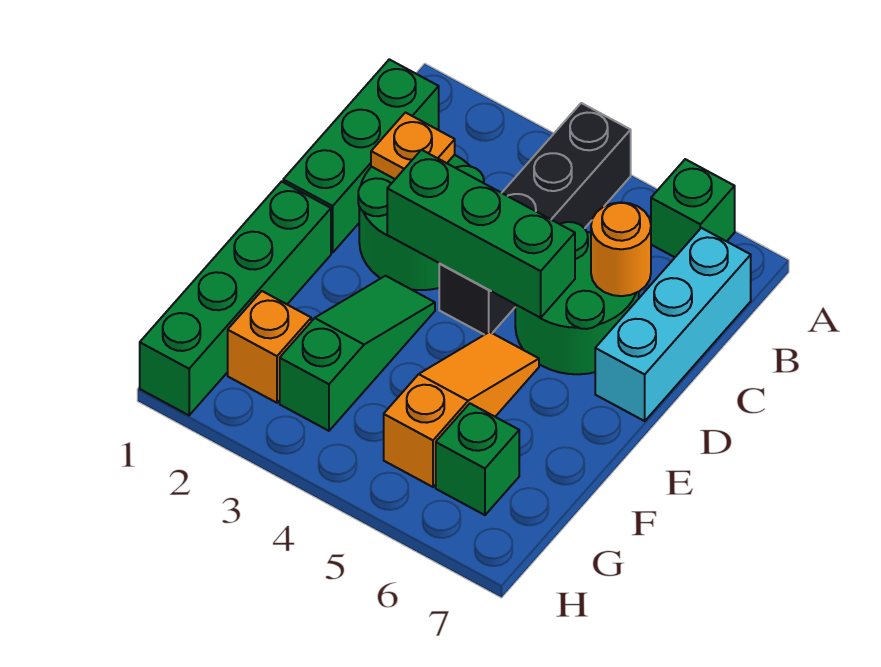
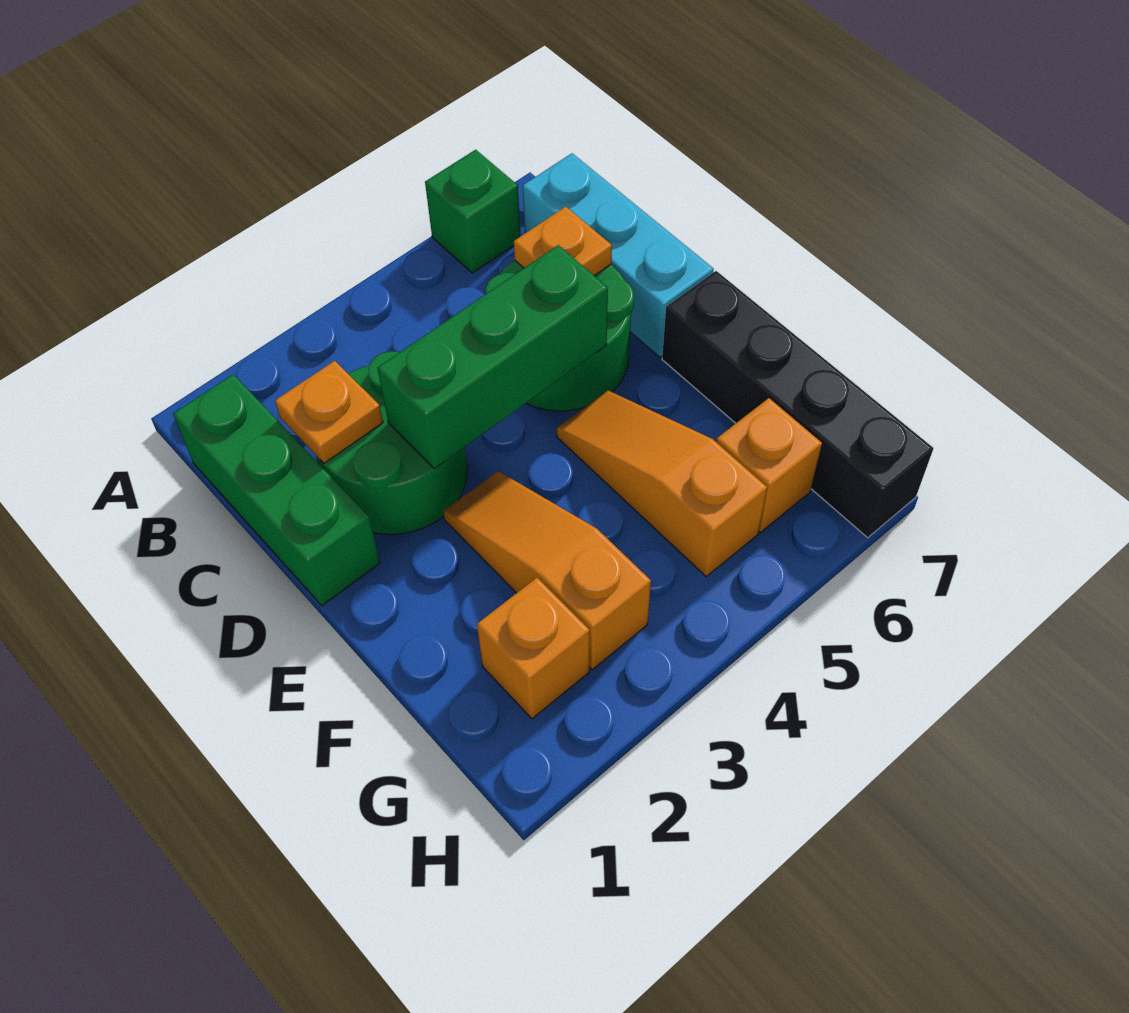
black 1x4 brick [439,103,631,335] -> black 1x4 brick moved to [662,271,933,538]
orange 1x1 round brick [591,202,651,296] -> orange 1x1 plate [514,206,612,276]
green 1x4 brick [140,182,331,415] -> none
green 1x3 slope [280,276,435,431] -> orange 1x3 slope [443,471,651,670]
green 1x1 brick [436,404,519,515] -> orange 1x1 brick [716,398,822,532]

